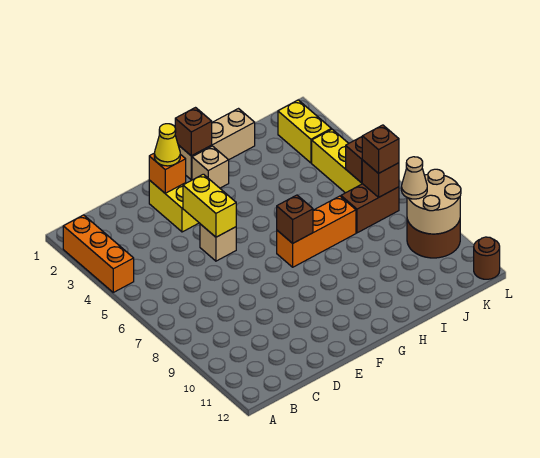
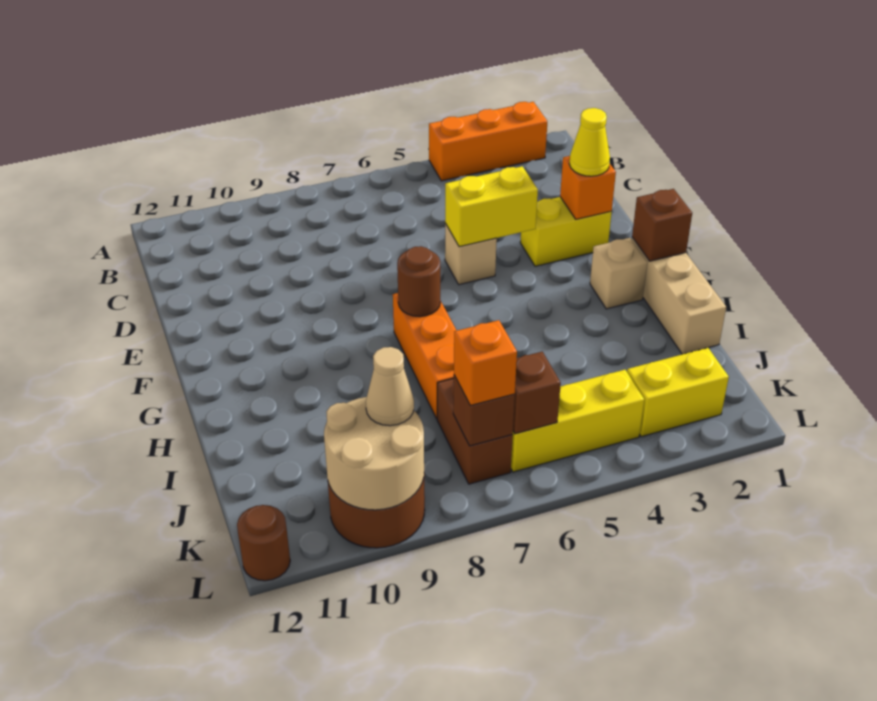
brown 1x1 brick [277,195,313,243] -> brown 1x1 round brick [397,246,440,317]
brown 1x1 brick [362,125,399,173] -> orange 1x1 brick [454,320,517,405]

